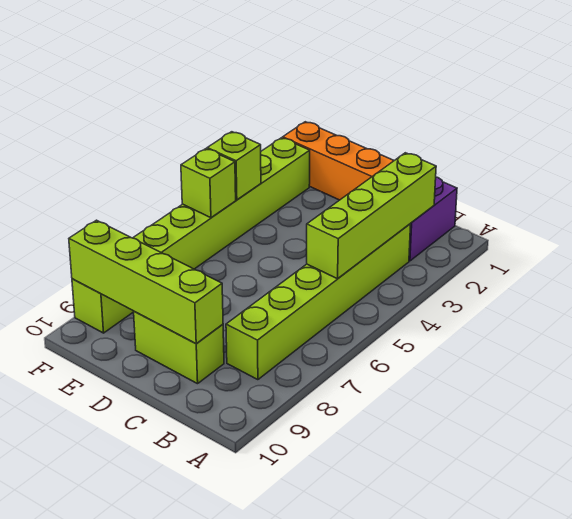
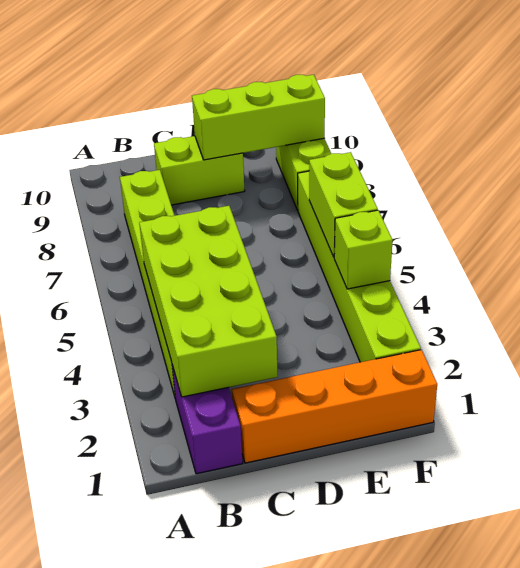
lime 1x4 brick [307,153,436,279] -> lime 2x4 brick [139,206,278,397]
lime 1x4 brick [69,220,223,344] -> lime 1x3 brick [192,75,325,160]
lime 1x1 brick [181,149,236,218] -> lime 1x2 brick [309,152,378,257]

